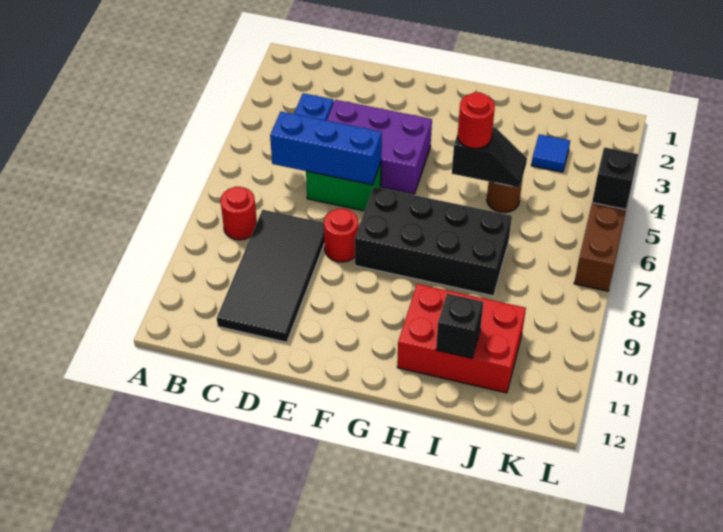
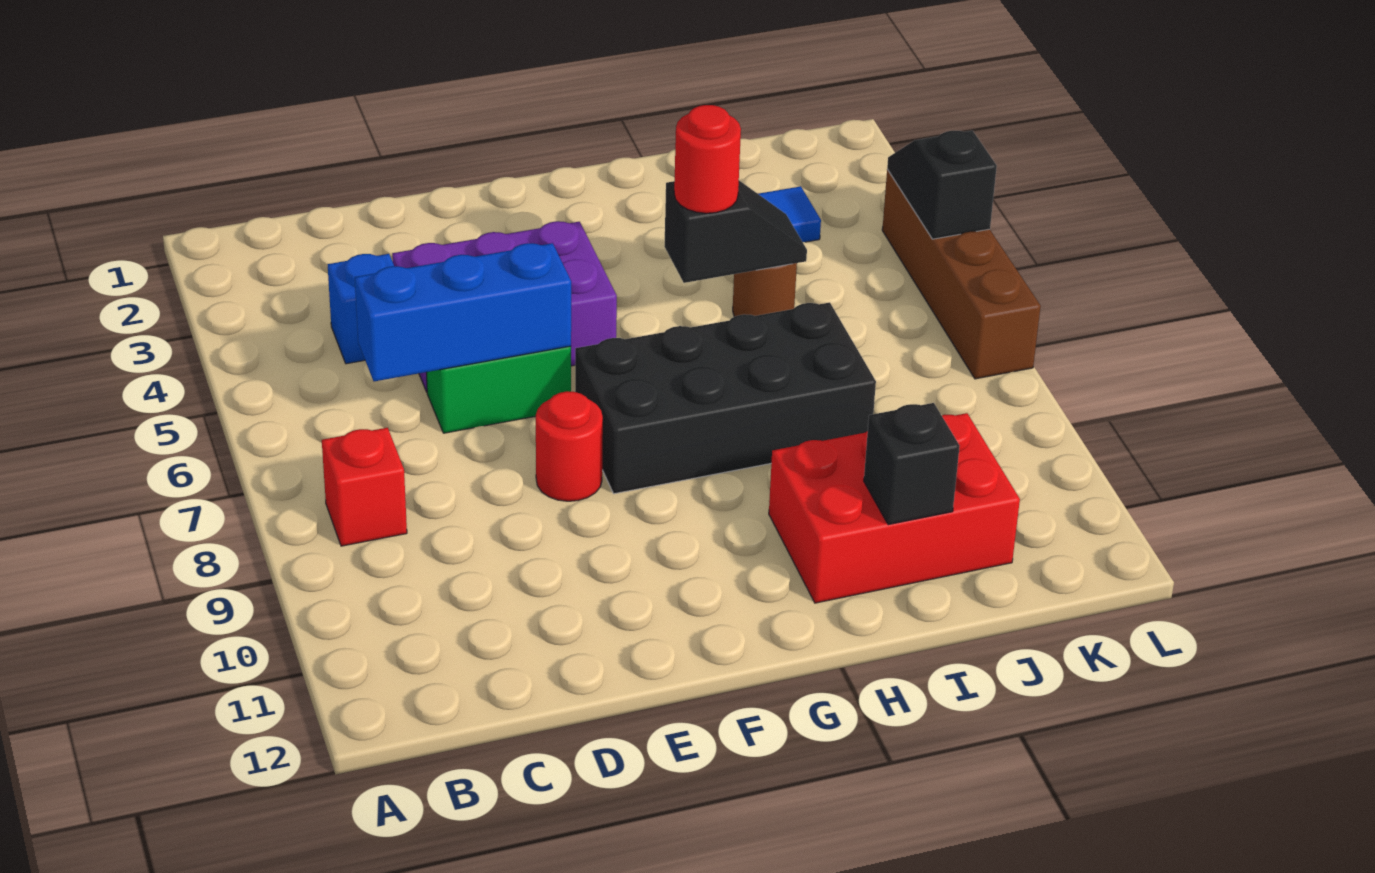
red 1x1 round brick [220,187,257,240] -> red 1x1 brick [322,428,407,546]
black 2x4 tile [217,210,325,342] -> none

